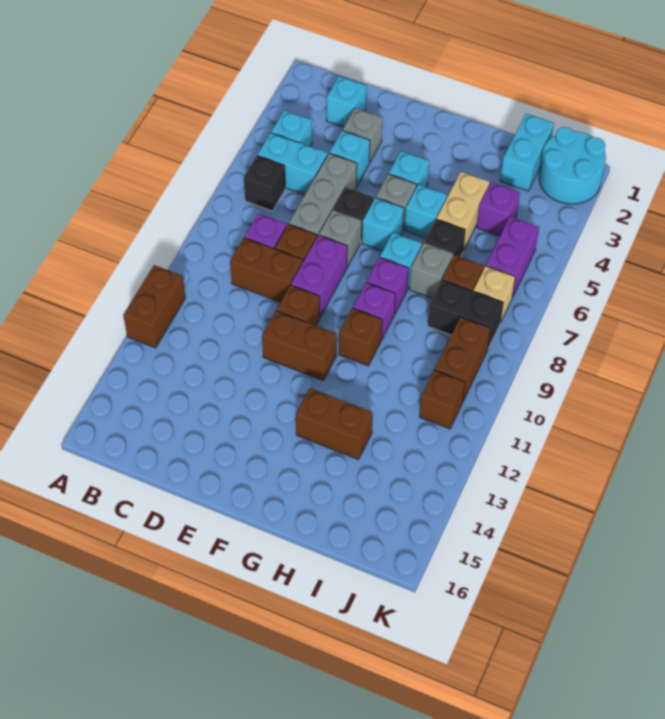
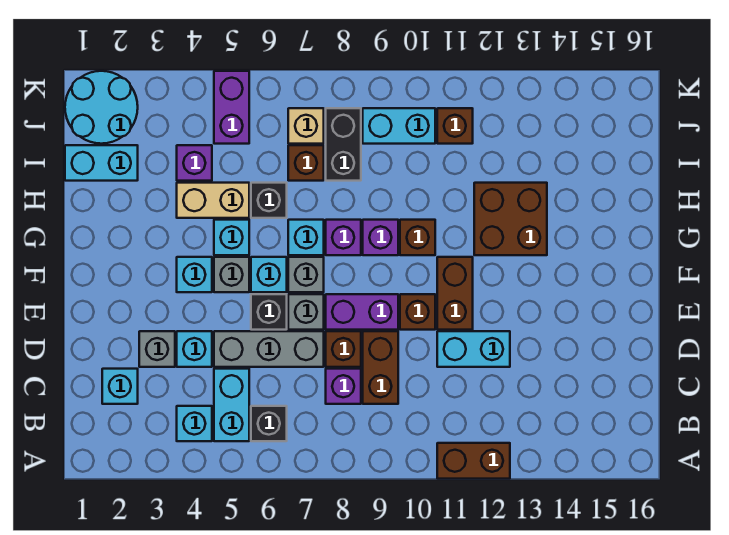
none -> cyan 1x2 brick [437,331,510,367]
brown 1x2 brick [296,388,373,459] -> brown 2x2 brick [474,183,547,255]
grey 1x1 brick [409,244,453,298] -> grey 1x1 brick moved to [288,257,324,292]
purple 1x2 brick [486,217,539,298] -> purple 1x2 brick turned to [214,71,249,144]
brown 1x2 brick [435,317,491,401] -> cyan 1x2 brick [363,108,435,144]

